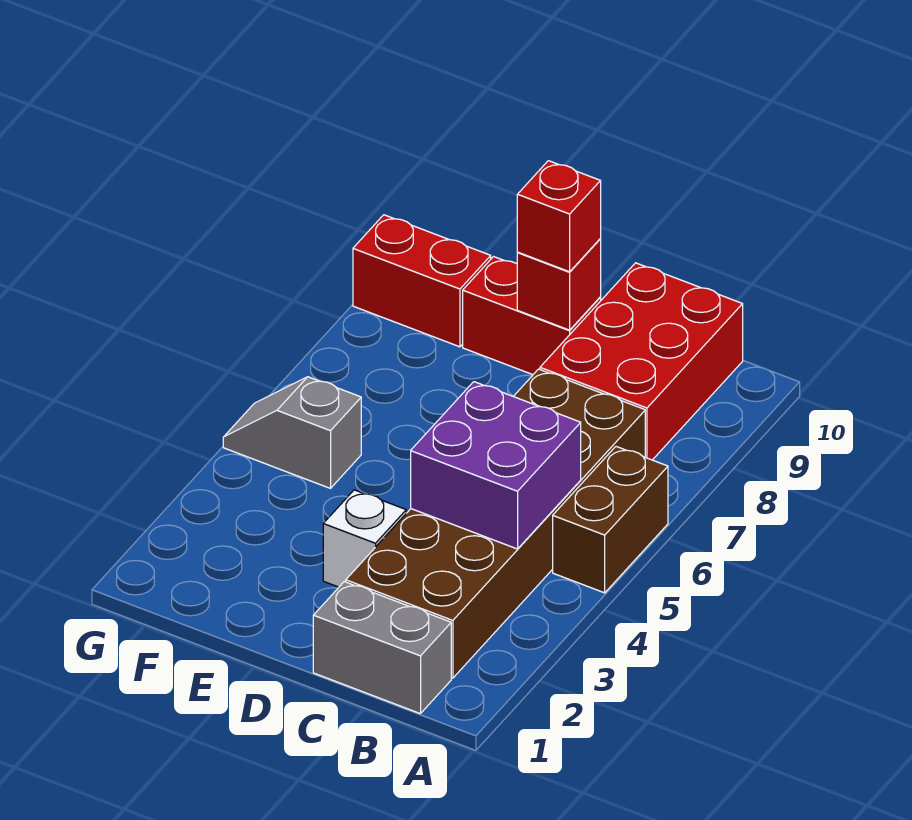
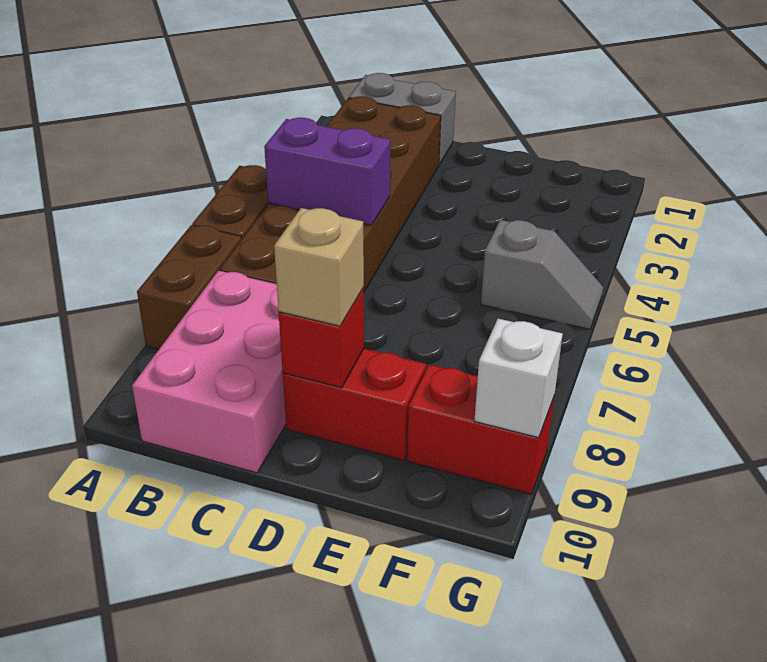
none -> brown 1x2 brick [137,225,241,349]
purple 2x2 brick [411,382,581,549] -> purple 1x2 brick [264,118,390,225]
red 2x3 brick [540,263,743,460] -> pink 2x3 brick [132,271,286,473]
white 1x1 brick [323,490,406,587] -> white 1x1 brick moved to [474,319,563,438]
red 1x1 brick [517,161,601,272] -> tan 1x1 brick [274,208,364,326]

